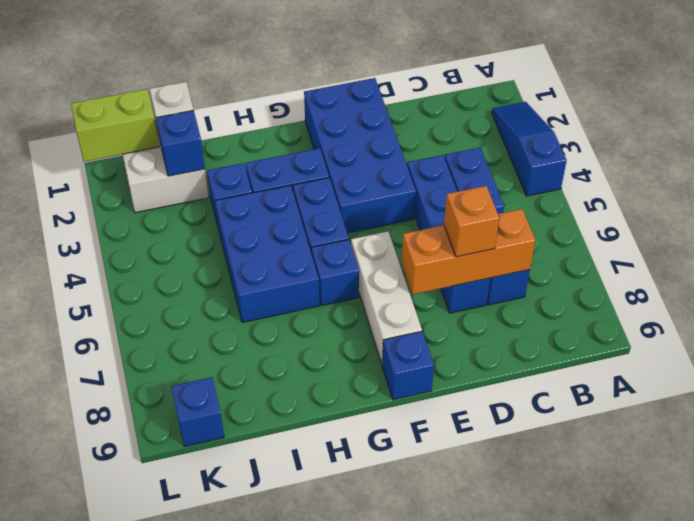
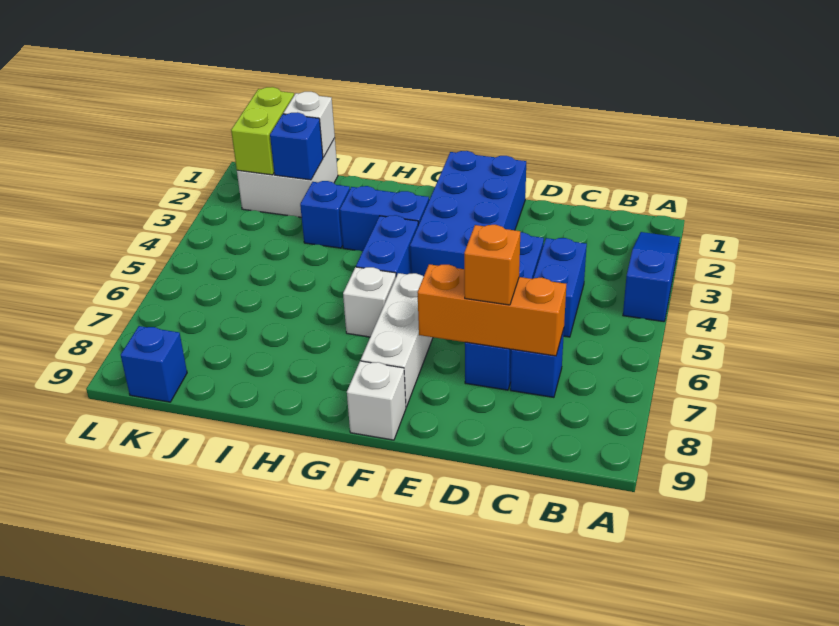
blue 1x1 brick [382,332,434,400] -> white 1x1 brick [347,361,406,440]
blue 1x1 brick [311,240,359,305] -> white 1x1 brick [343,267,396,337]
blue 2x3 brick [215,185,320,323] -> none
lime 1x2 brick [71,89,159,162] -> lime 1x2 brick turned to [231,87,294,175]

